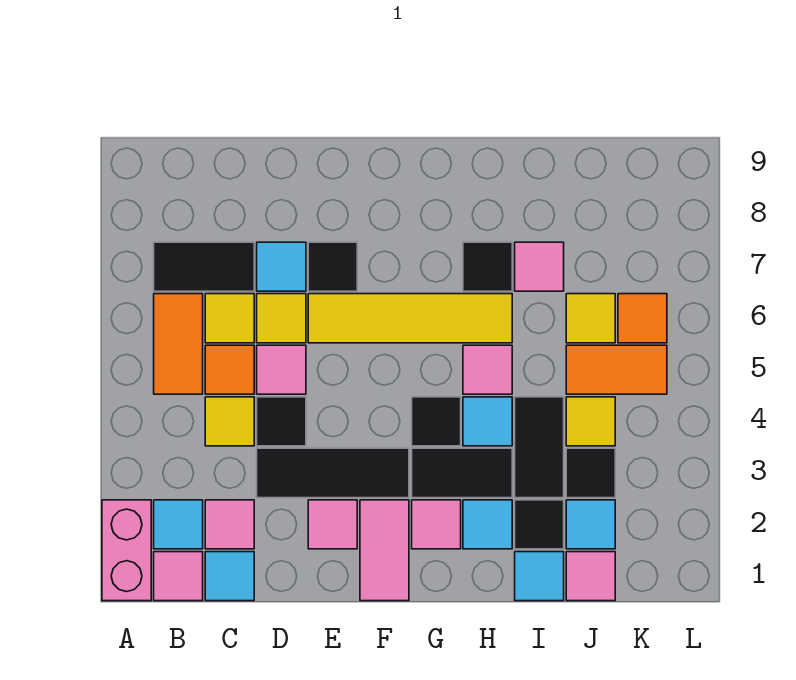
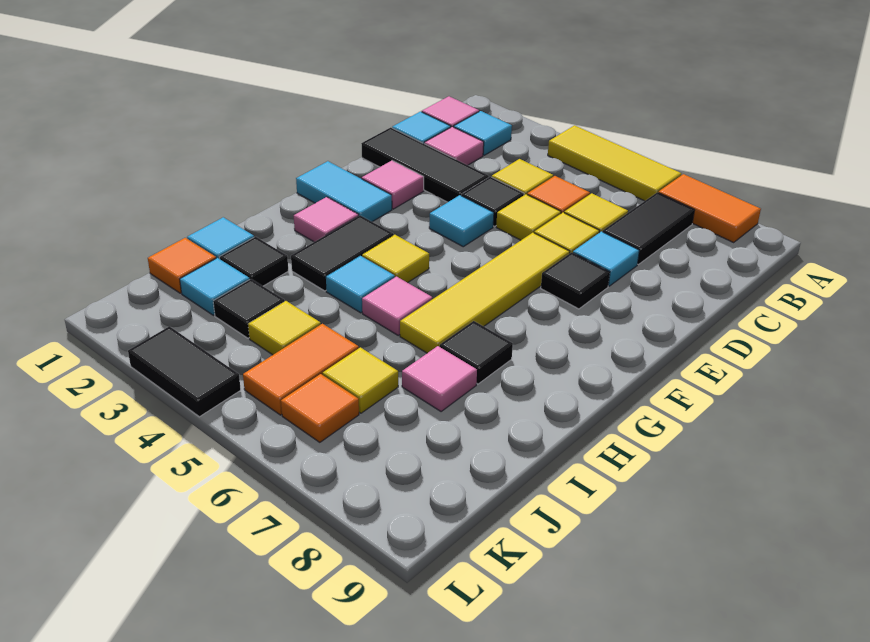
pink 1x2 brick [102,500,151,601] -> none
none -> yellow 1x3 tile [548,125,681,201]
orange 1x2 tile [154,294,203,394] -> orange 1x2 tile moved to [658,174,761,242]
black 1x3 tile [257,448,409,498] -> black 1x3 tile turned to [361,128,489,202]
pink 1x1 tile [257,345,306,394] -> yellow 1x1 tile [496,194,561,240]
pink 1x2 tile [360,500,409,601] -> cyan 1x2 tile [296,161,392,222]
black 1x1 tile [412,397,461,446] -> yellow 1x1 tile [362,235,429,283]
cyan 1x1 tile [463,500,512,549] -> cyan 1x1 tile moved to [429,195,494,247]
black 1x2 tile [515,397,564,498] -> black 1x2 tile moved to [128,326,241,417]
pink 1x1 tile [566,552,615,601] -> orange 1x1 tile [148,238,216,293]

